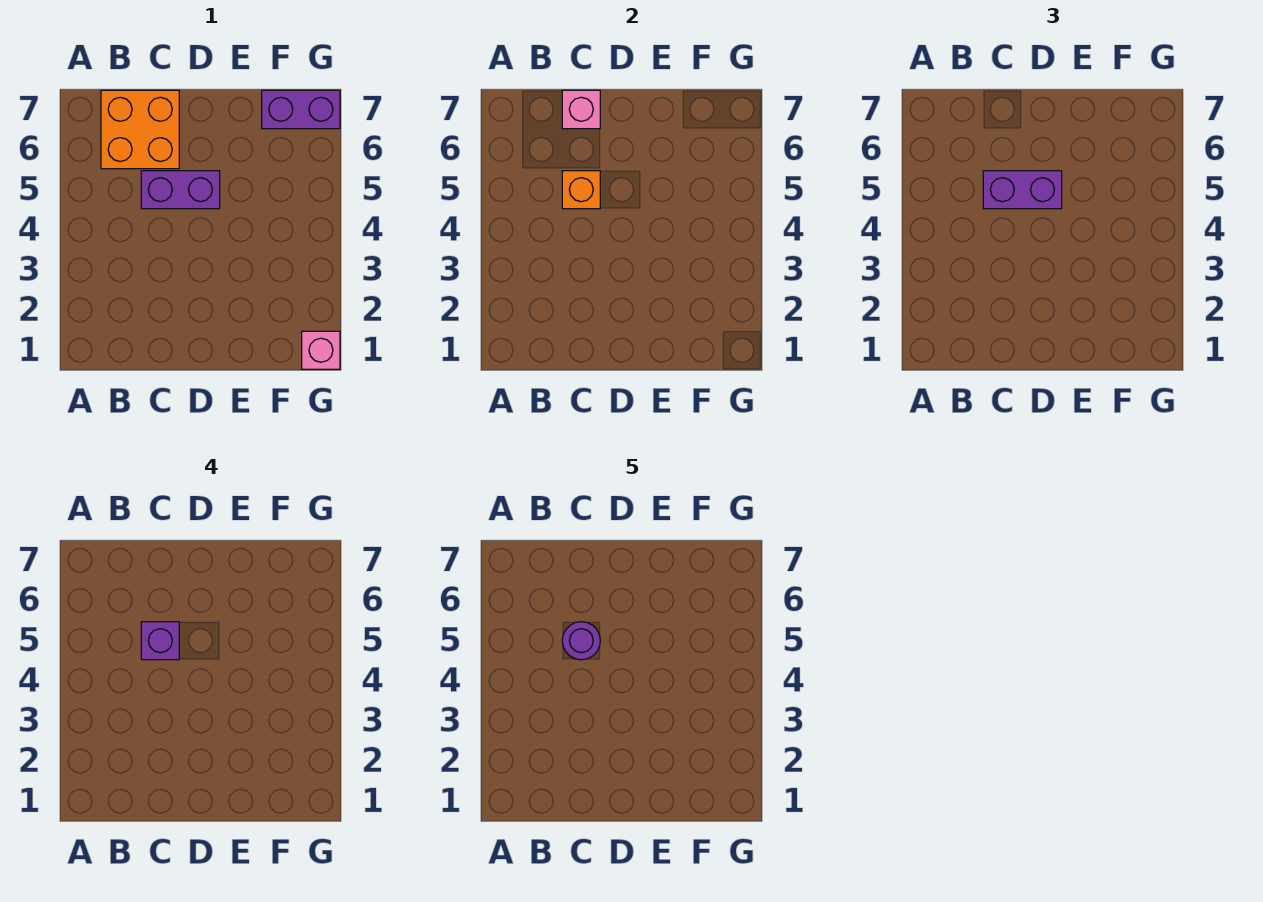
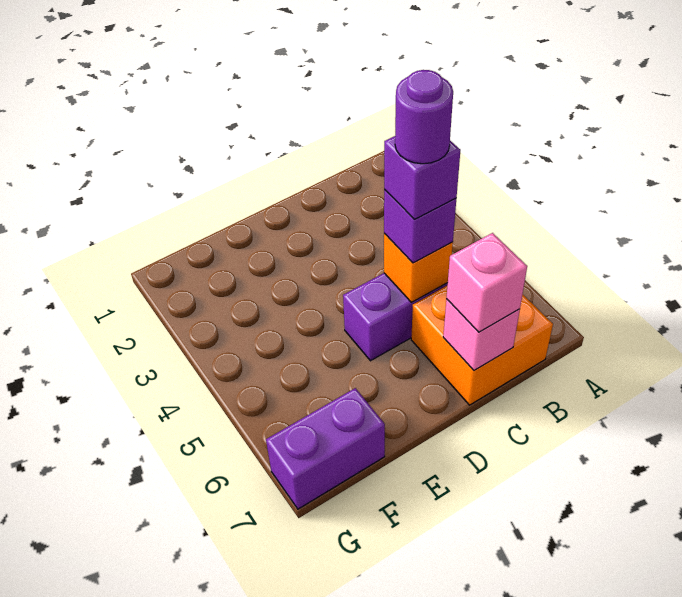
purple 1x2 brick [983,171,1062,209] -> purple 1x1 brick [384,190,456,263]
pink 1x1 brick [302,331,340,369] -> pink 1x1 brick moved to [446,233,527,332]

